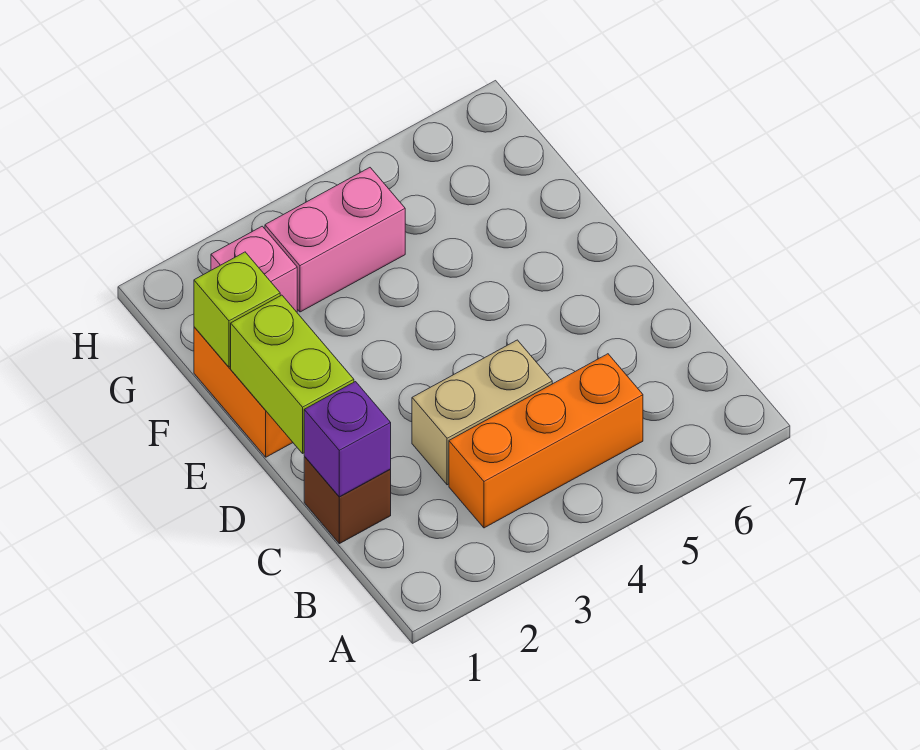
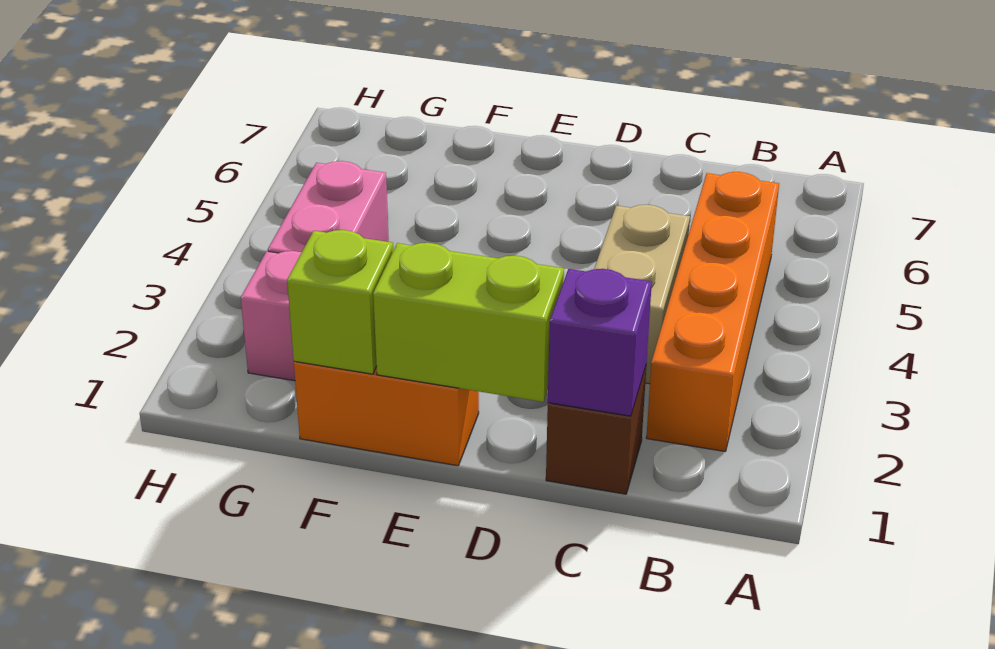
orange 1x3 brick [449,354,643,528] -> orange 1x4 brick [646,172,779,452]

